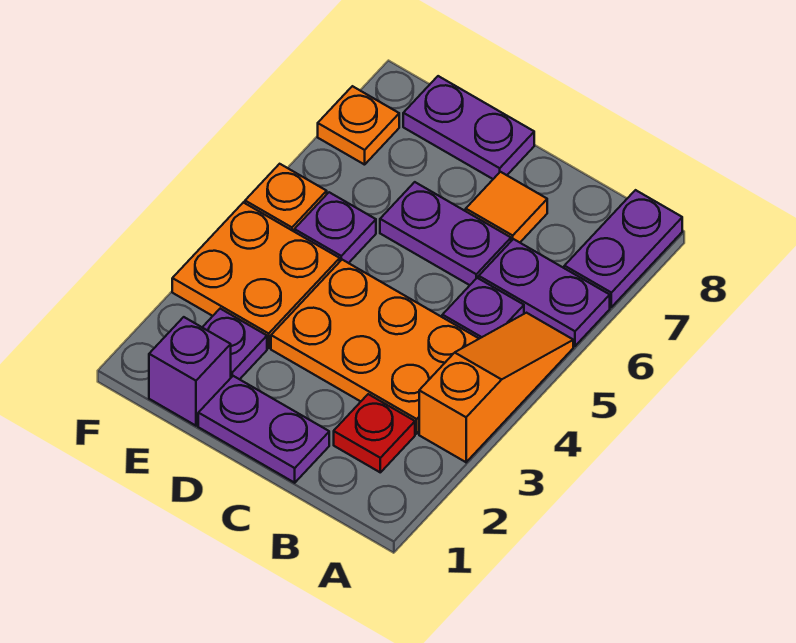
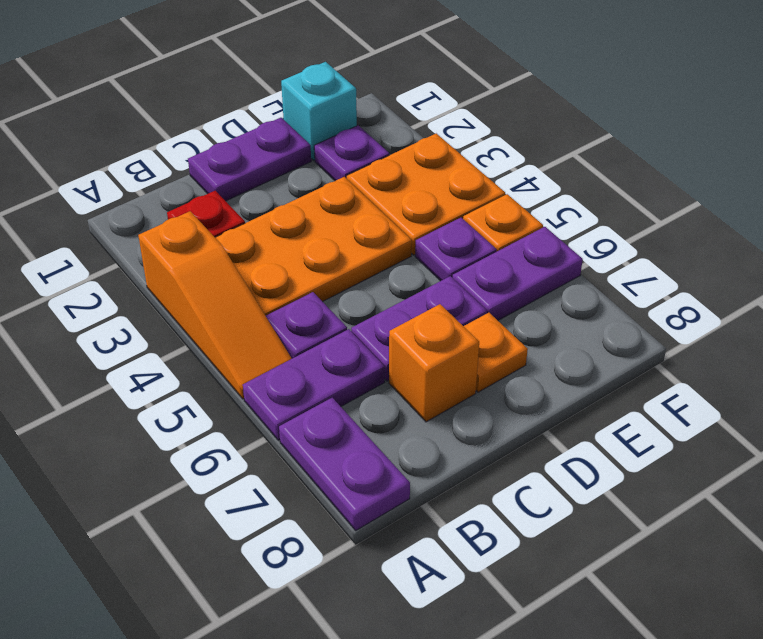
orange 1x1 tile [466,172,547,242] -> orange 1x1 brick [389,304,479,422]
purple 1x2 plate [403,76,534,179] -> purple 1x2 plate moved to [453,227,583,320]
purple 1x1 brick [149,317,231,426] -> cyan 1x1 brick [281,62,357,160]
orange 1x1 plate [318,86,399,165] -> orange 1x1 plate moved to [464,313,528,392]

